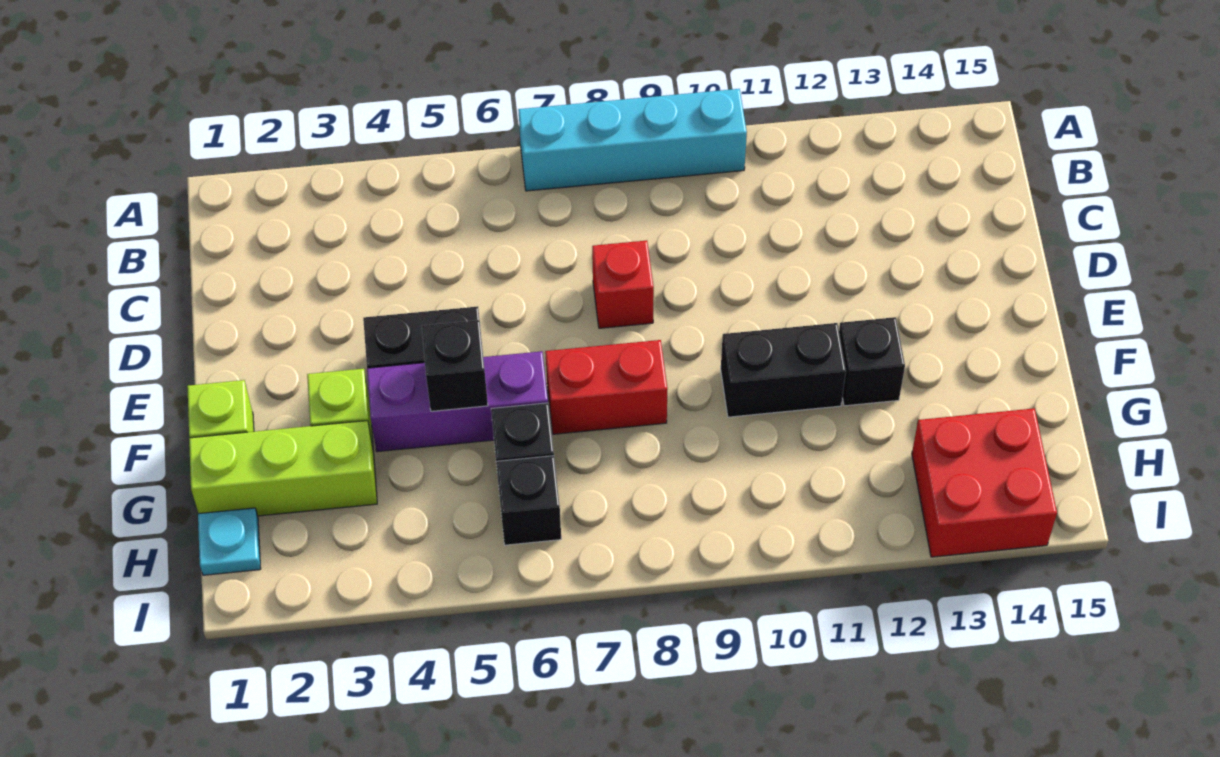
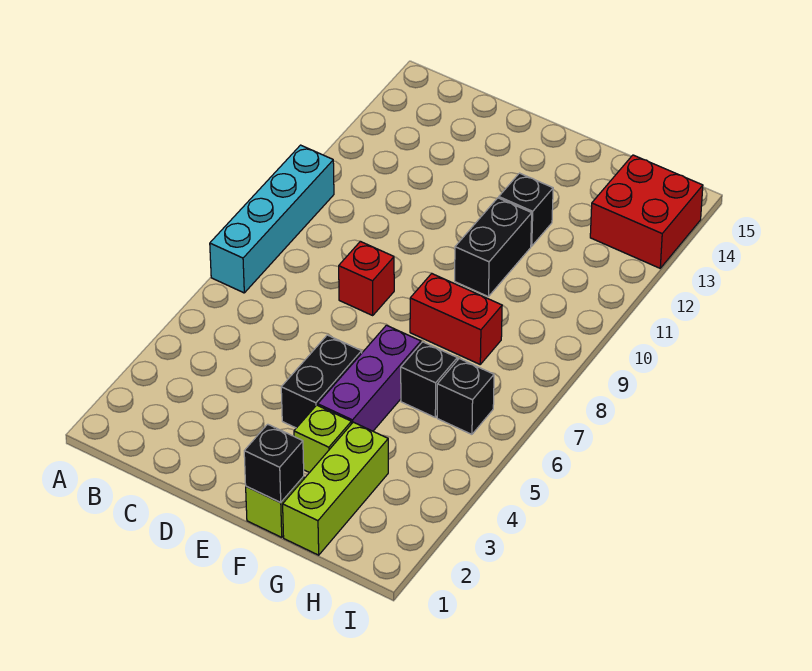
black 1x1 brick [422,320,488,411] -> black 1x1 brick moved to [244,424,304,503]
red 1x2 brick [545,340,667,434] -> red 1x2 brick turned to [410,274,502,364]
cyan 1x1 plate [198,508,261,575] -> none

